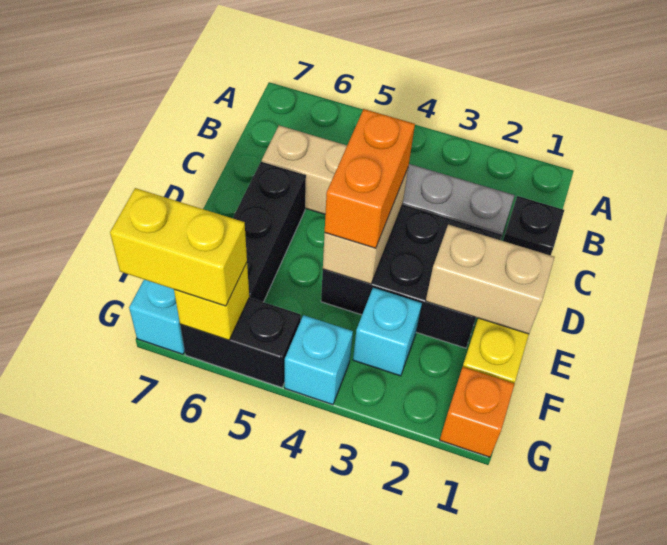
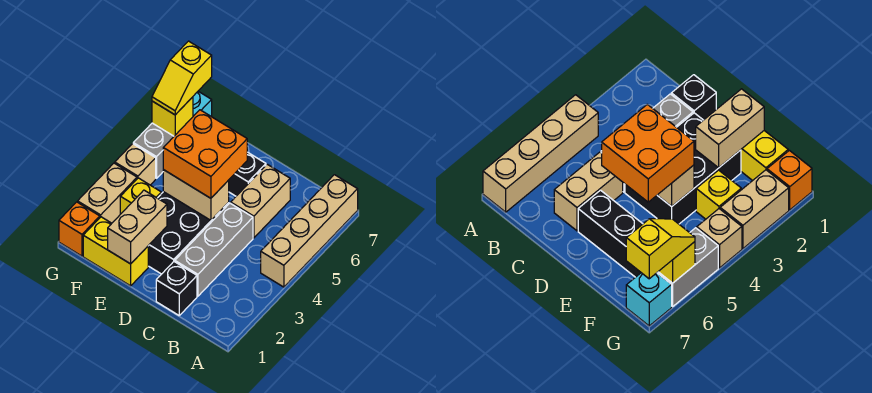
none -> tan 1x4 brick [261,175,358,287]
orange 1x2 brick [325,109,415,248] -> orange 2x2 brick [163,110,247,198]
cyan 1x1 brick [353,288,422,376] -> yellow 1x1 brick [120,178,161,214]
none -> tan 1x2 brick [78,163,137,223]
cyan 1x1 brick [285,315,353,405] -> tan 1x1 brick [115,144,156,185]
black 1x2 brick [180,298,301,387] -> grey 1x2 brick [133,123,174,178]
yellow 1x2 brick [110,188,247,306] -> yellow 1x2 slope [152,41,212,115]

